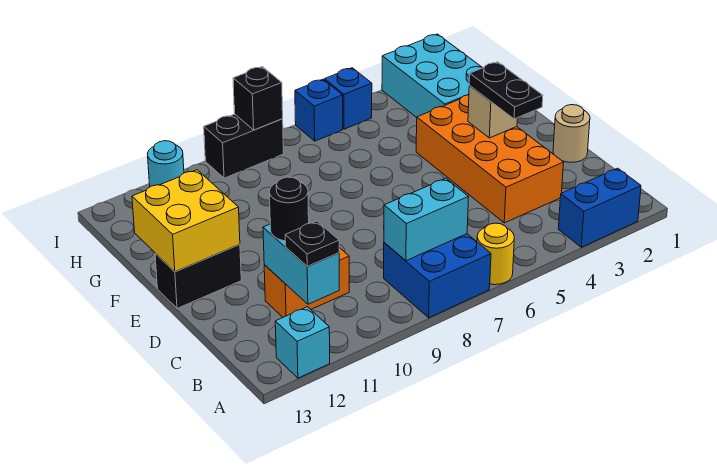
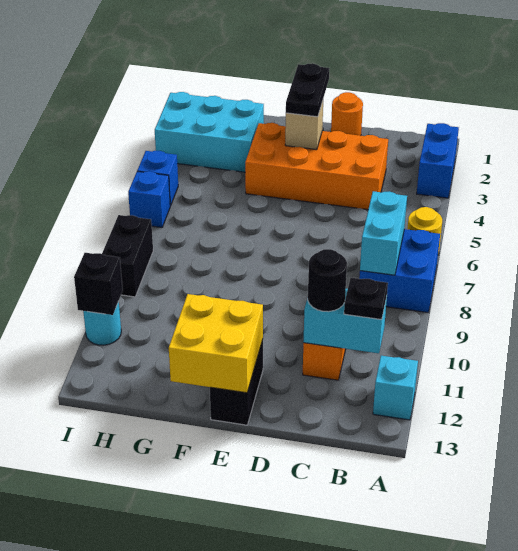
tan 1x1 round brick [553,105,590,162] -> orange 1x1 round brick [331,92,363,136]
black 1x2 plate [469,62,543,119] -> black 1x2 plate turned to [286,63,330,117]
black 1x1 brick [233,67,283,130] -> black 1x1 brick moved to [74,253,123,315]

